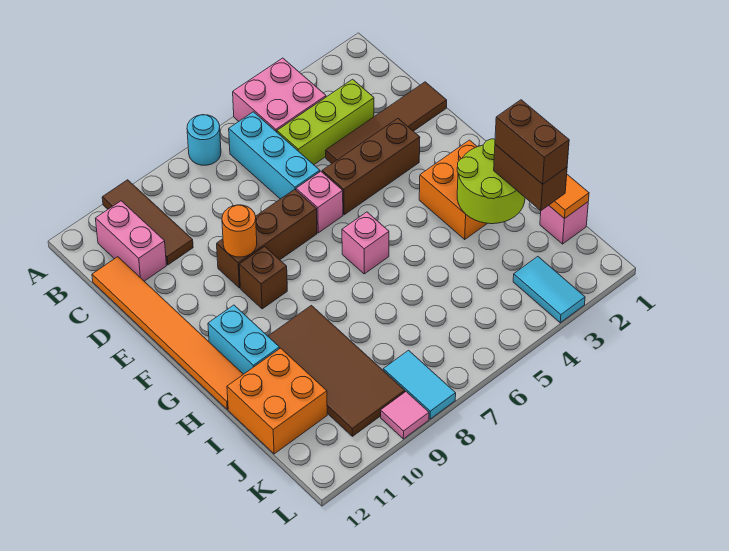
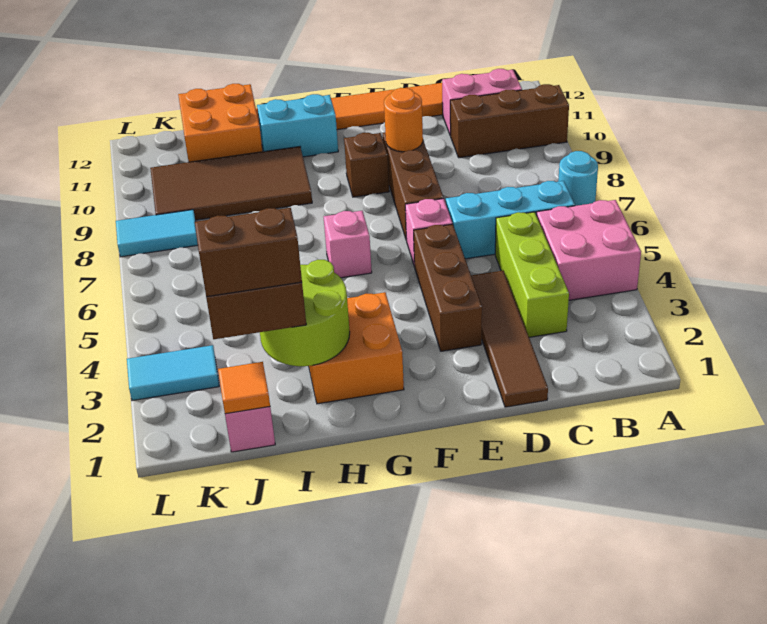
brown 1x3 tile [102,180,193,265] -> brown 1x3 brick [450,84,569,158]
pink 1x1 tile [381,392,429,439] -> none

